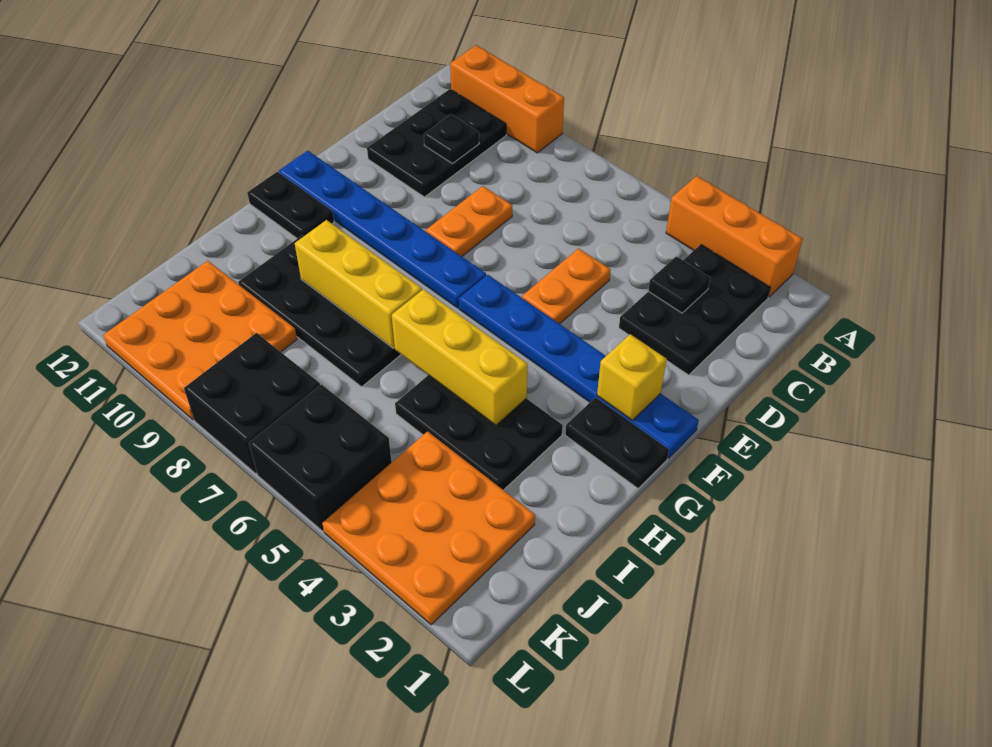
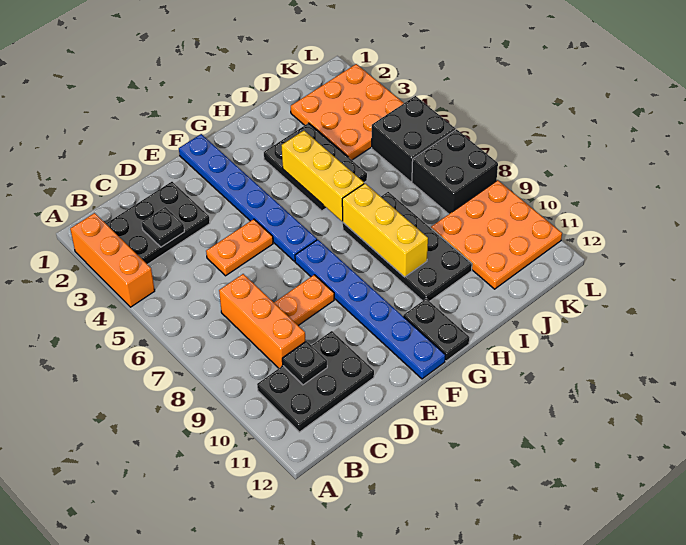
orange 1x3 brick [450,45,564,153] -> orange 1x3 brick moved to [219,274,306,368]
yellow 1x1 brick [597,334,667,420] -> none
black 1x2 plate [565,398,669,489] -> none

